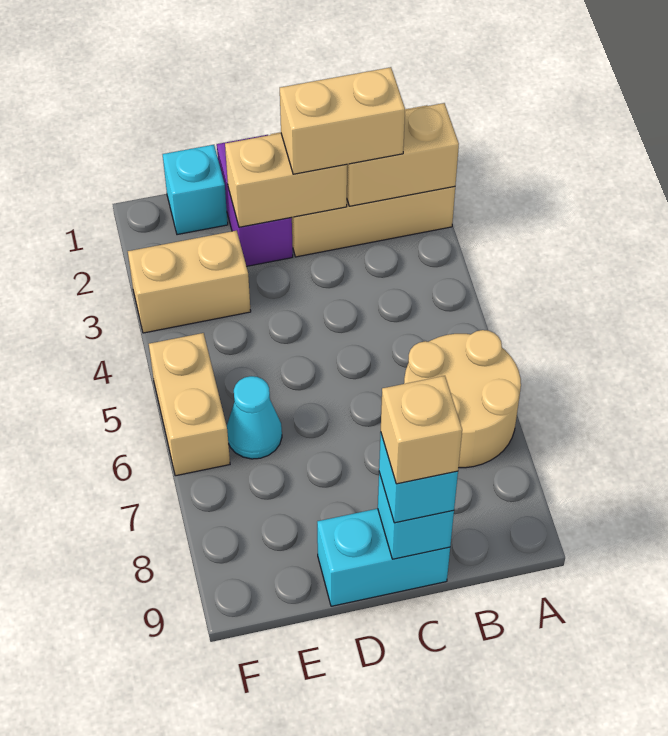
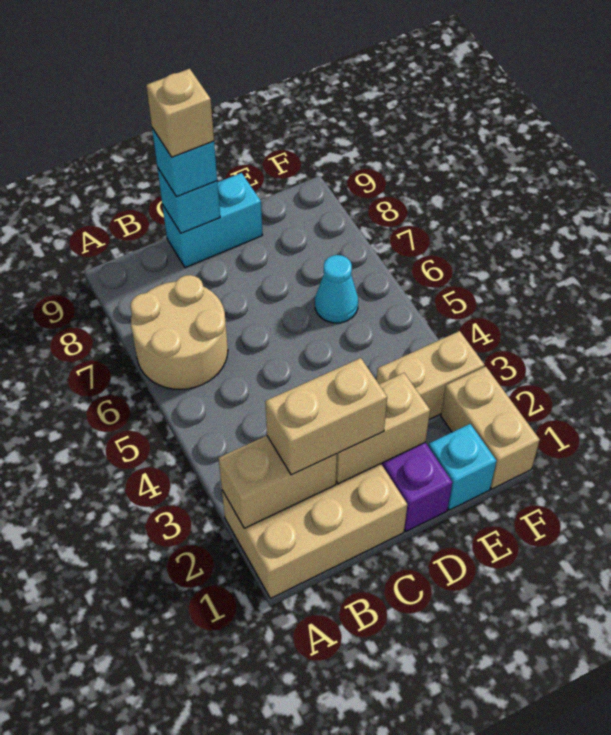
tan 1x2 brick [149,333,230,476] -> tan 1x2 brick moved to [441,367,540,489]

